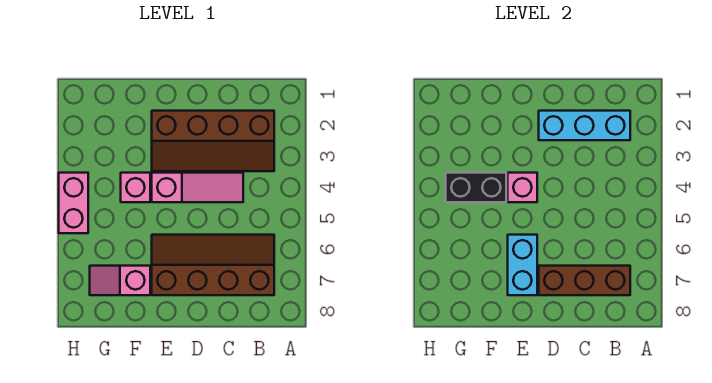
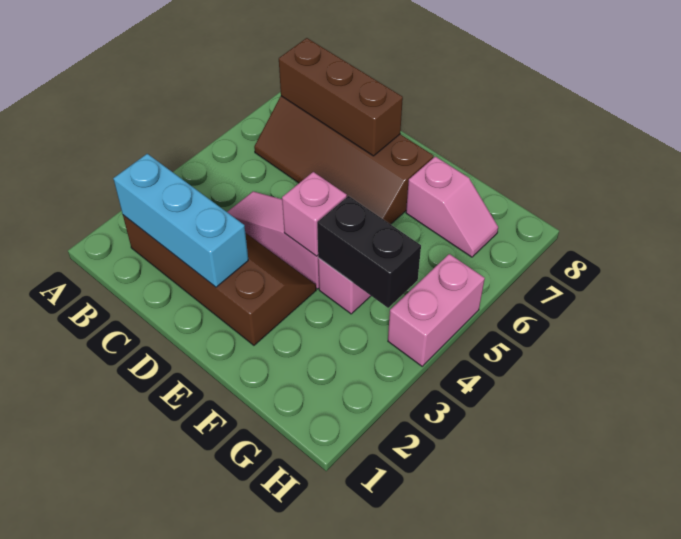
cyan 1x2 brick [508,235,537,295] -> none

